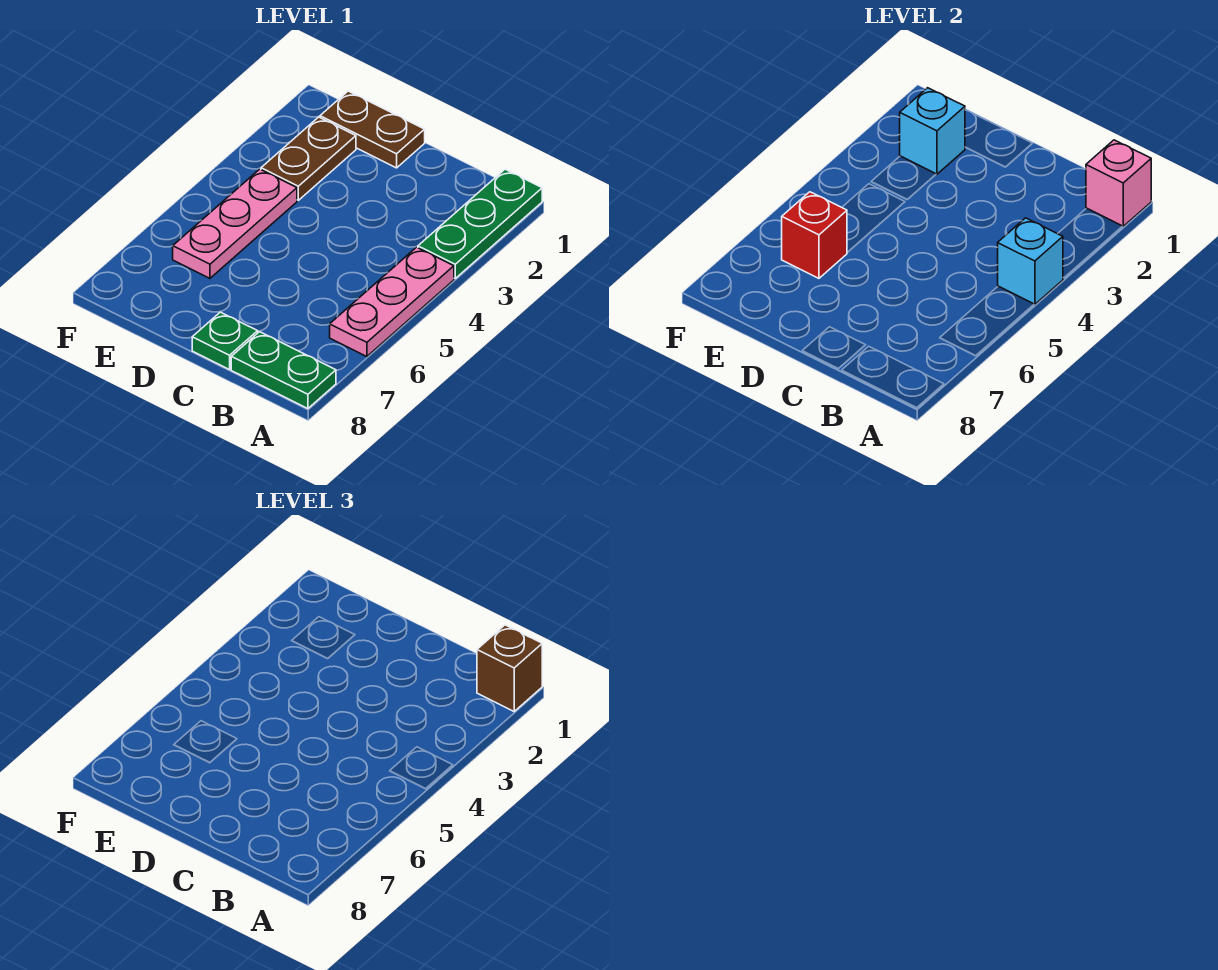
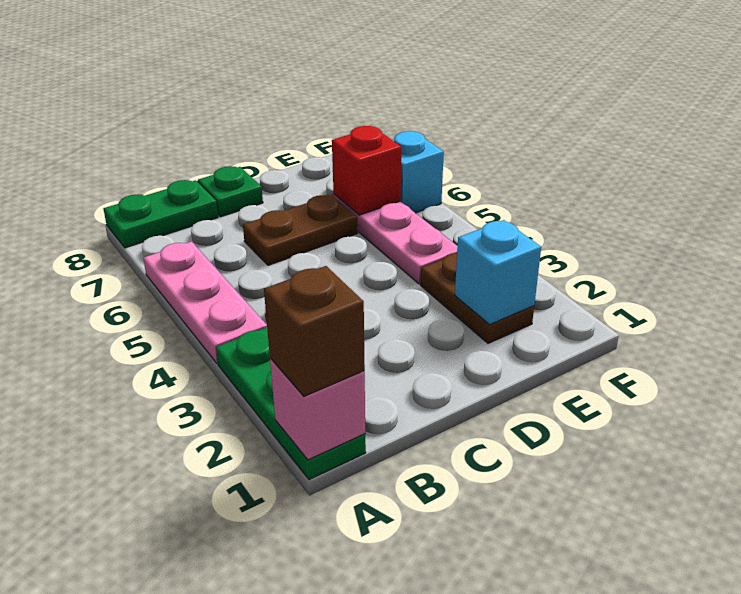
cyan 1x1 brick [998,218,1063,305] -> cyan 1x1 brick moved to [393,131,444,213]
brown 1x2 plate [320,91,425,168] -> brown 1x2 plate moved to [243,195,357,265]

